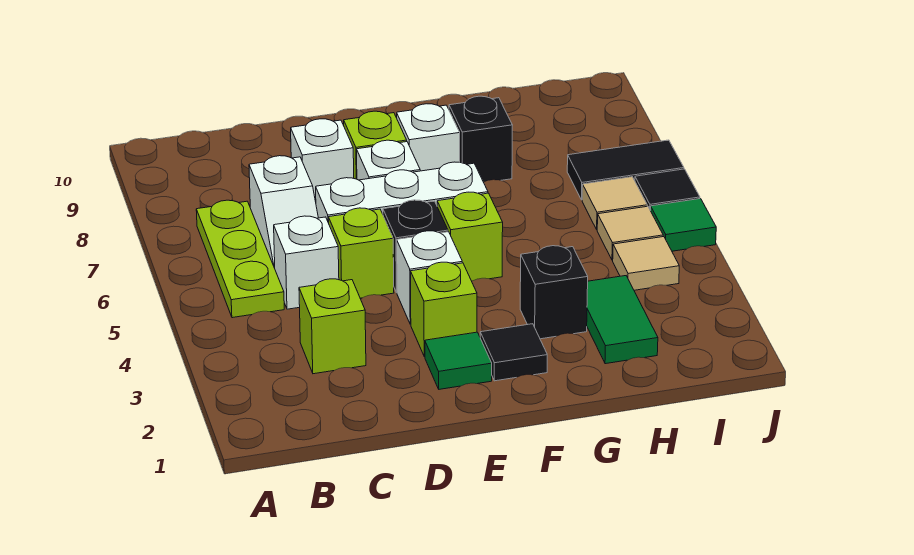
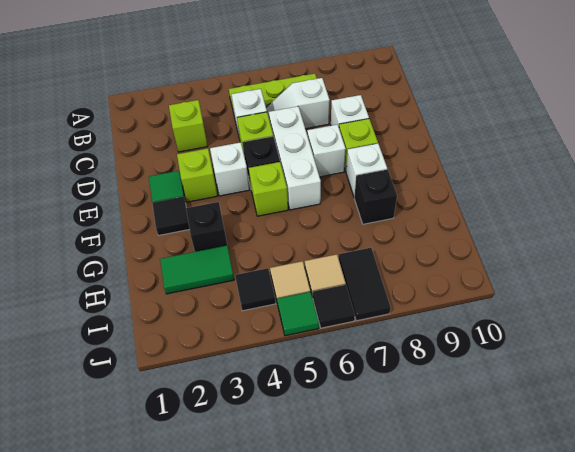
tan 1x1 tile [613,237,679,290] -> black 1x1 tile [235,268,276,311]

